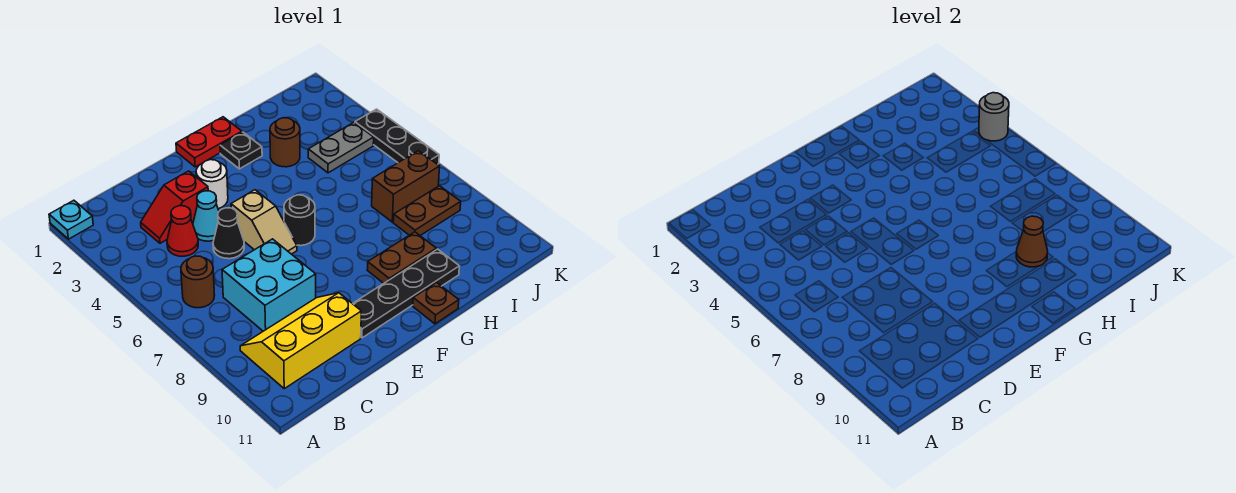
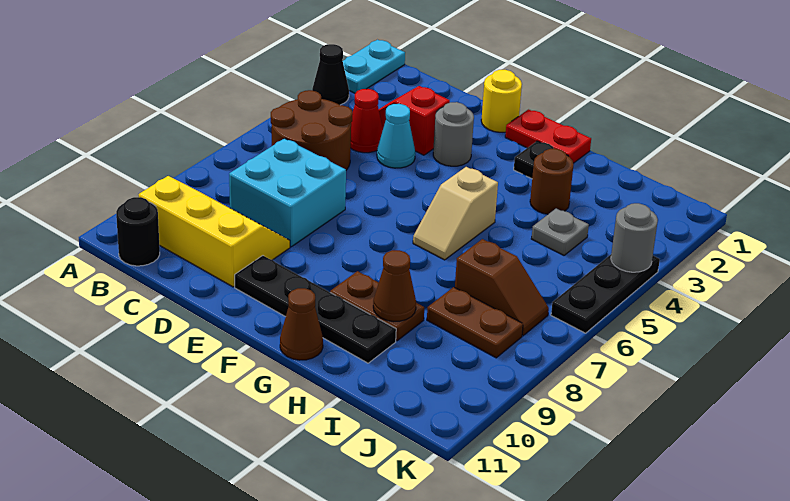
cyan 1x1 plate [49,200,93,239] -> cyan 1x2 plate [343,40,405,93]
brown 1x1 round brick [181,256,214,308] -> brown 2x2 round brick [270,90,353,170]
black 1x1 cone [213,208,244,259] -> black 1x1 cone moved to [312,44,349,105]
none -> yellow 1x1 round brick [481,70,522,132]
white 1x1 round brick [196,160,228,209] -> grey 1x1 round brick [433,102,474,166]
tan 1x2 slope [231,190,297,254] -> tan 1x2 slope moved to [413,167,498,260]
black 1x1 round brick [284,195,315,246] -> black 1x1 round brick moved to [116,197,160,266]
brown 1x1 plate [413,283,459,324] -> brown 1x1 cone [280,288,323,360]
grey 1x2 plate [308,122,374,173] -> grey 1x1 plate [531,208,589,255]
brown 1x2 brick [372,151,440,222] -> brown 1x2 slope [455,239,549,336]

